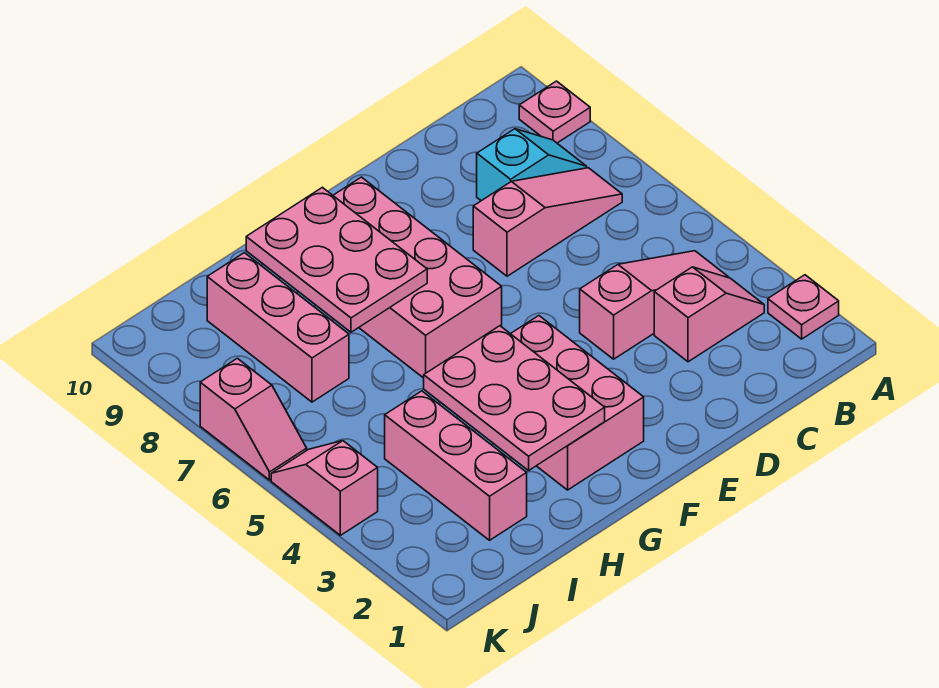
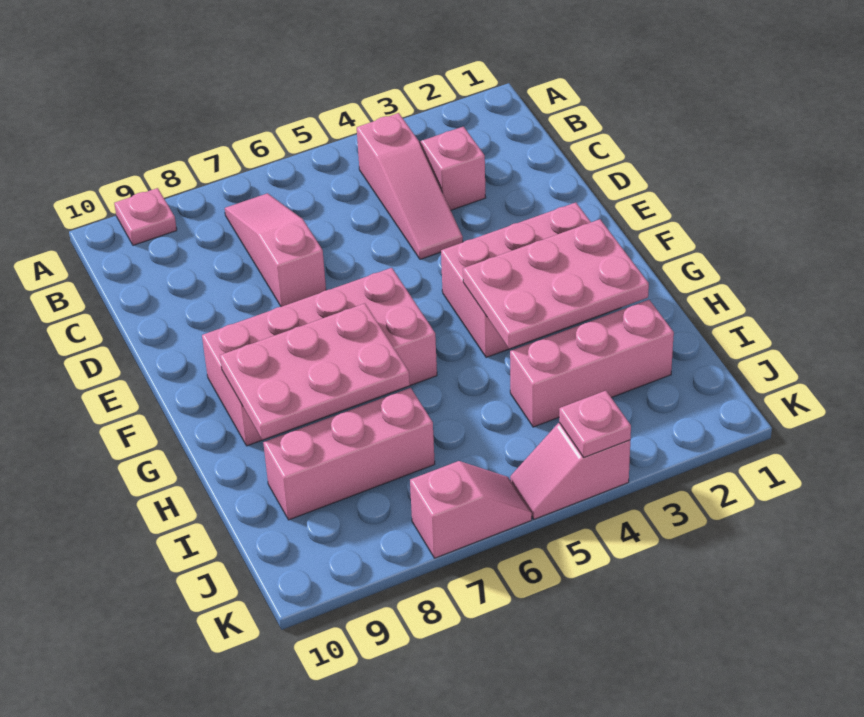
pink 1x1 plate [768,275,839,339] -> pink 1x1 plate moved to [559,391,631,457]
pink 1x3 slope [580,251,729,359] -> pink 1x3 slope turned to [357,113,463,259]
cyan 1x2 slope [477,129,587,201] -> none

